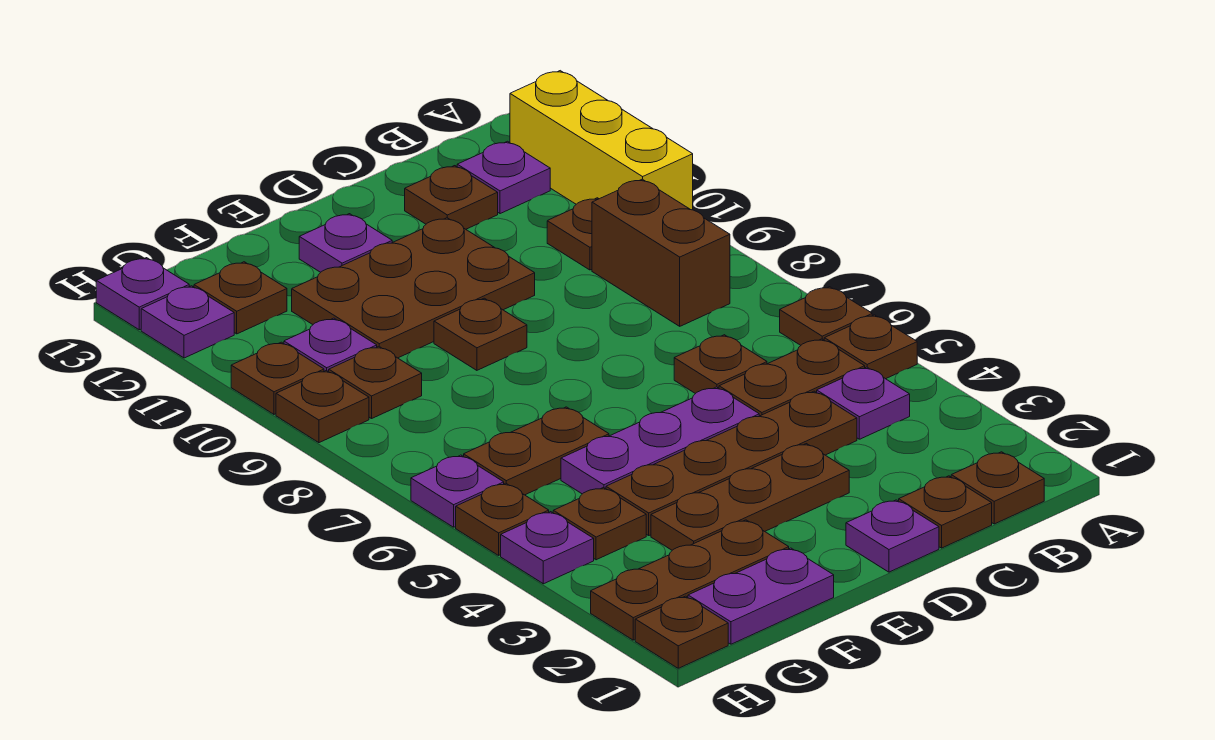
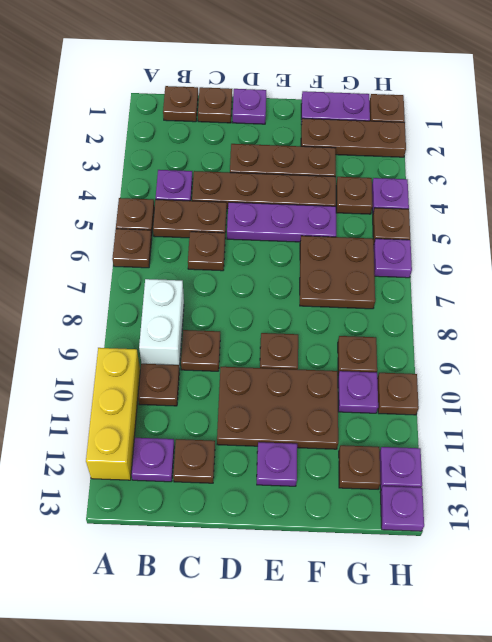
brown 1x2 brick [592,179,730,326] -> white 1x2 brick [139,279,184,369]
brown 1x2 plate [464,407,609,495] -> brown 2x2 plate [300,236,375,309]
brown 1x1 plate [276,370,369,443] -> brown 1x1 plate moved to [181,330,220,371]

